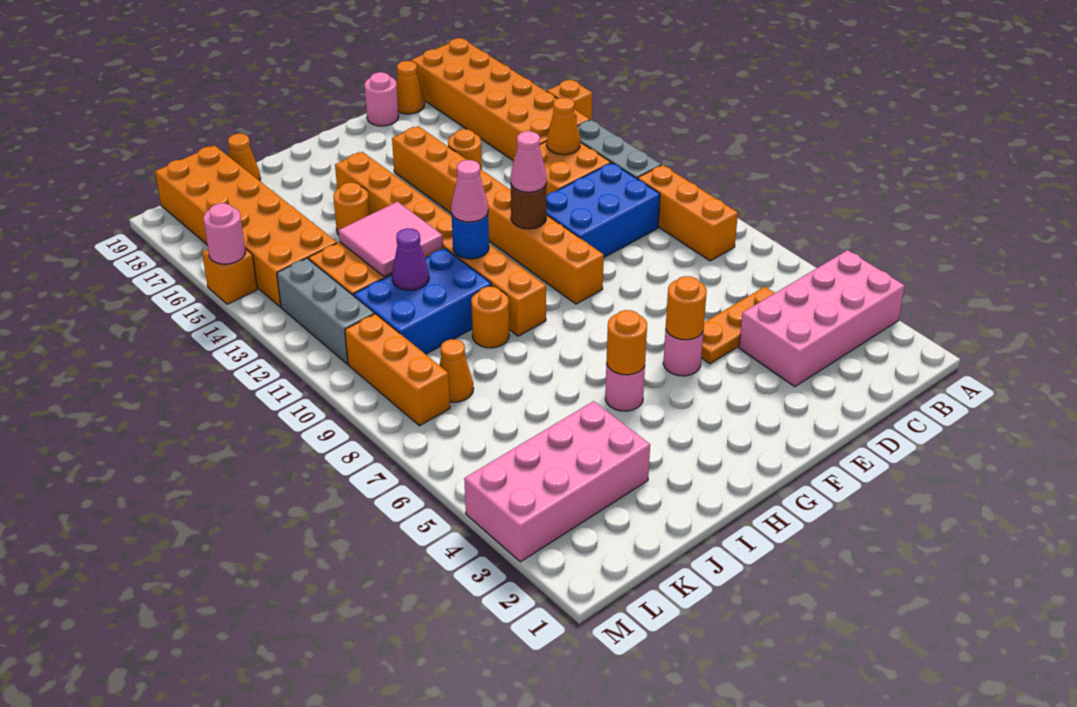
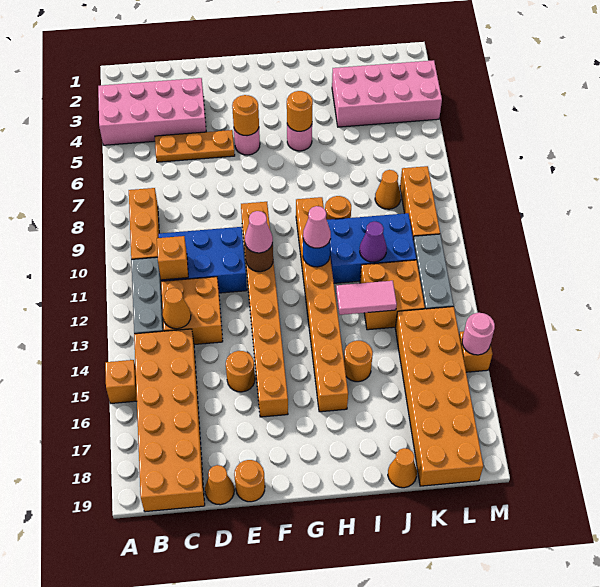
none -> orange 1x1 brick [157,236,188,280]
pink 1x1 round brick [365,72,399,126] -> orange 1x1 round brick [234,460,265,502]
pink 2x2 tile [338,202,443,276] -> pink 1x2 tile [336,281,397,315]

